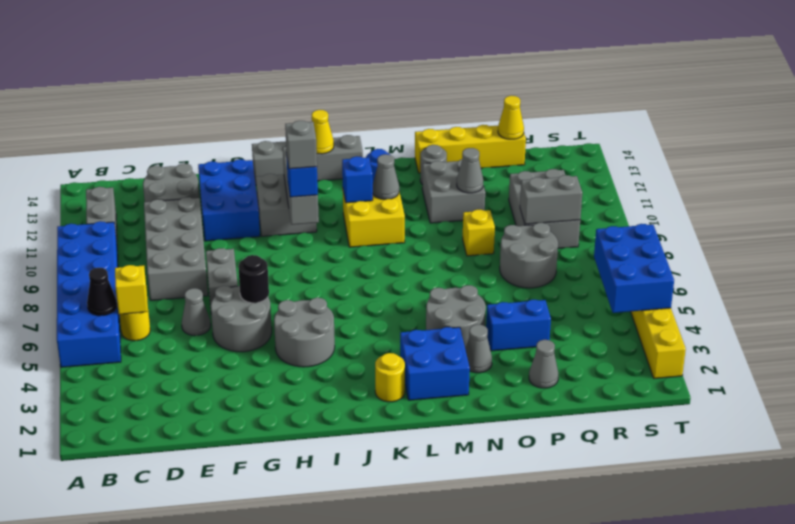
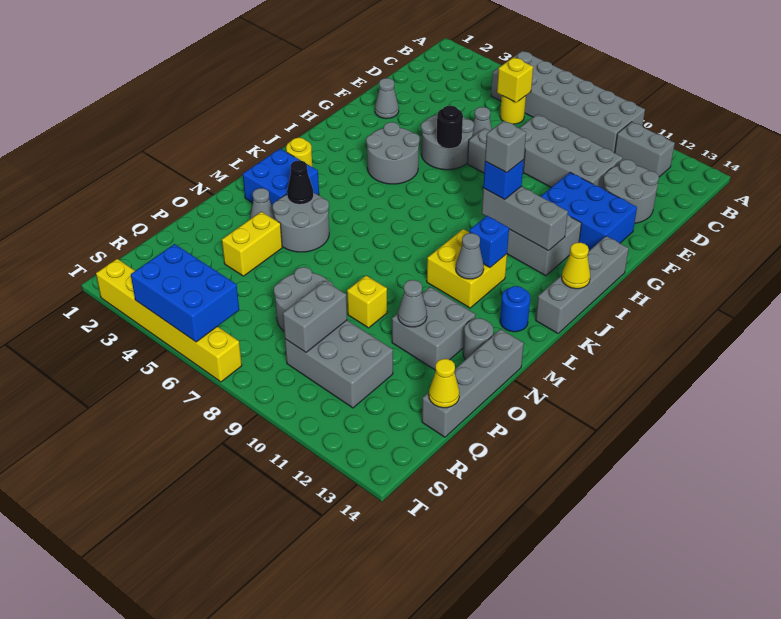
blue 2x6 brick [57,221,121,367] -> grey 2x6 brick [491,51,645,153]
black 1x1 cone [87,268,117,316] -> black 1x1 cone moved to [287,160,314,205]
yellow 1x4 brick [415,125,526,173] -> grey 1x4 brick [422,329,524,437]
blue 1x2 brick [486,300,551,351] -> yellow 1x2 brick [222,212,282,276]
grey 1x1 cone [529,340,558,388] -> grey 1x1 cone moved to [375,78,399,119]

